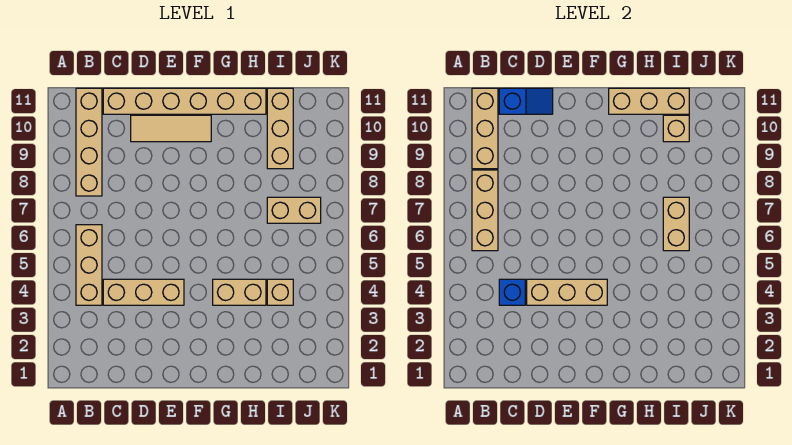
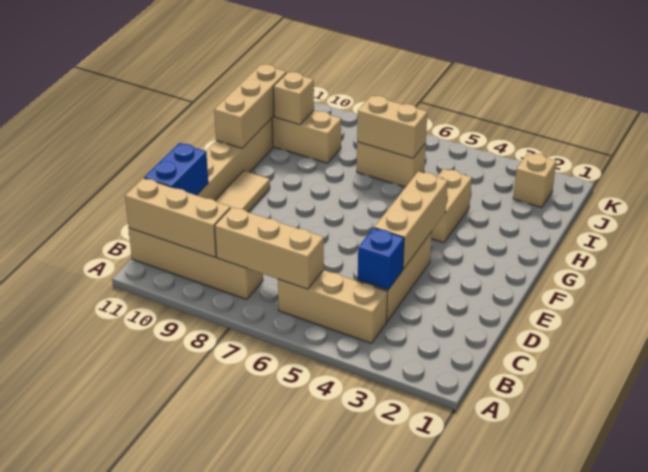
blue 1x2 slope [499,88,553,114] -> blue 1x2 brick [144,143,208,195]
tan 1x1 brick [267,279,293,305] -> tan 1x1 brick moved to [513,153,556,207]
tan 1x2 brick [267,197,321,223] -> tan 1x2 brick turned to [357,142,426,187]

